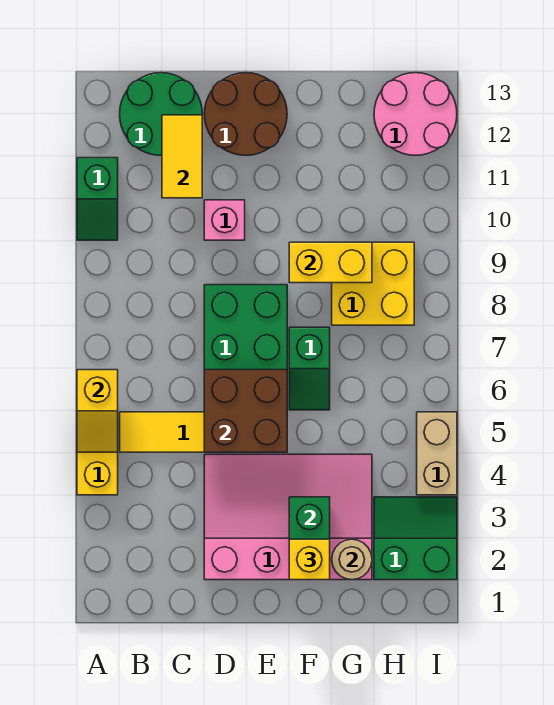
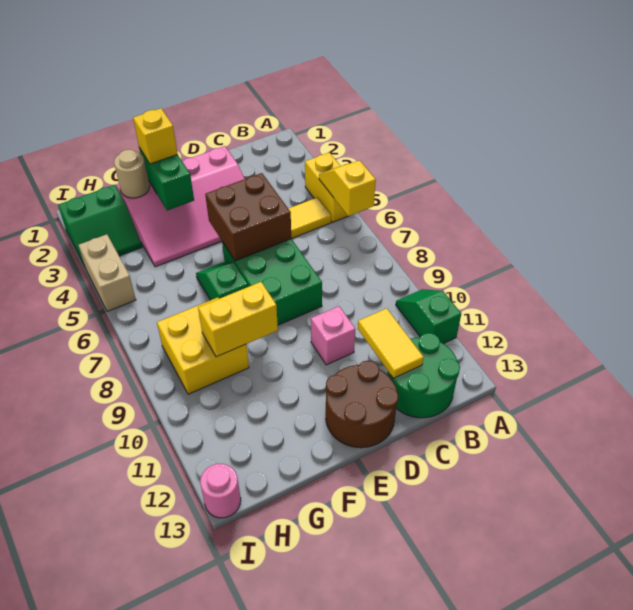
pink 2x2 round brick [374,73,457,155] -> pink 1x1 round brick [200,464,241,518]

